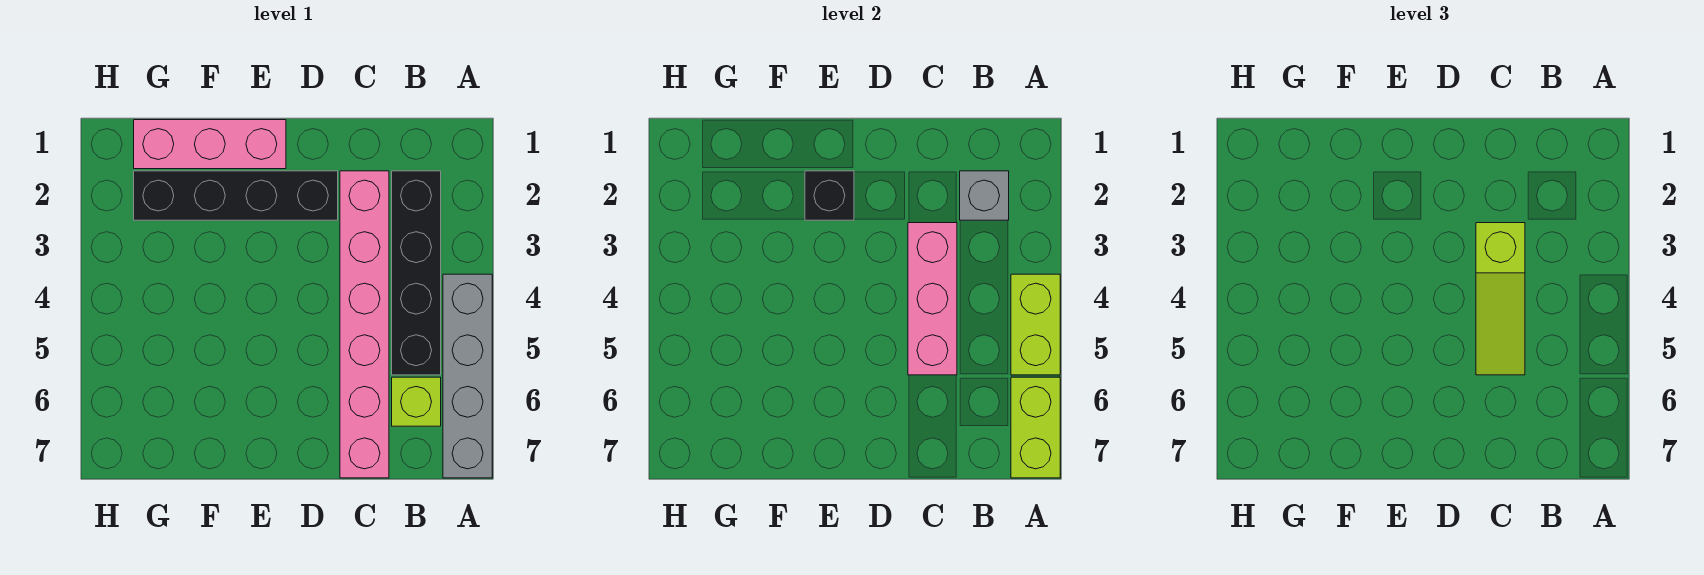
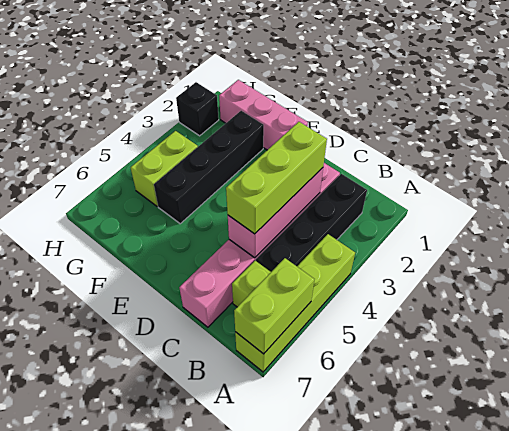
grey 1x4 brick [443,274,492,478] -> lime 1x4 brick [235,234,355,372]
lime 1x2 brick [1011,274,1060,375] -> lime 1x2 brick moved to [131,131,198,207]
grey 1x1 brick [960,171,1009,220] -> none
lime 1x3 slope [1476,223,1525,375] -> lime 1x3 brick [226,122,327,234]
black 1x4 brick [134,171,338,220] -> black 1x4 brick turned to [154,111,264,224]
black 1x1 brick [805,171,854,220] -> black 1x1 brick moved to [176,82,219,136]

